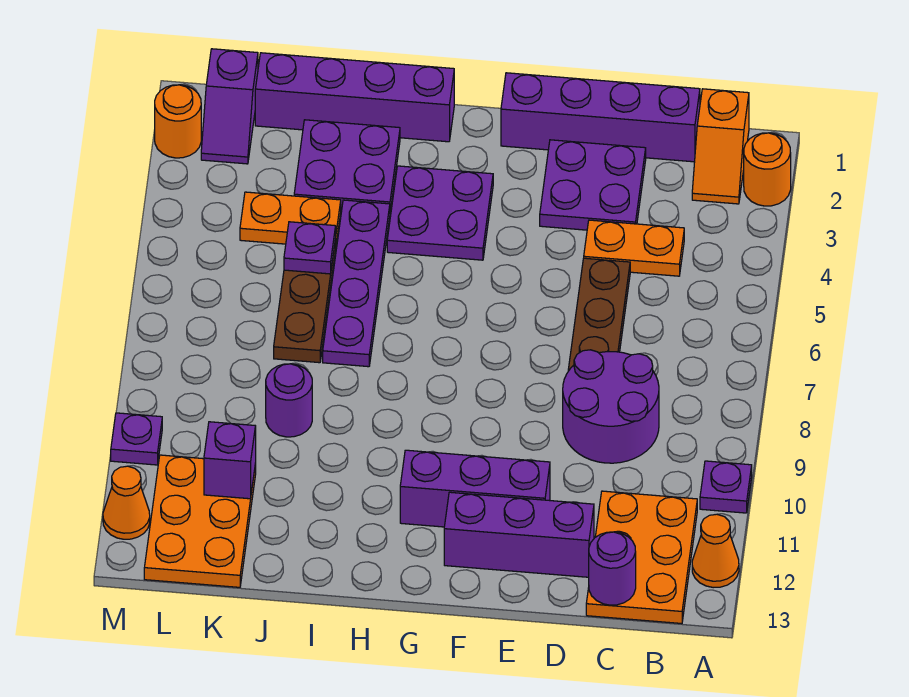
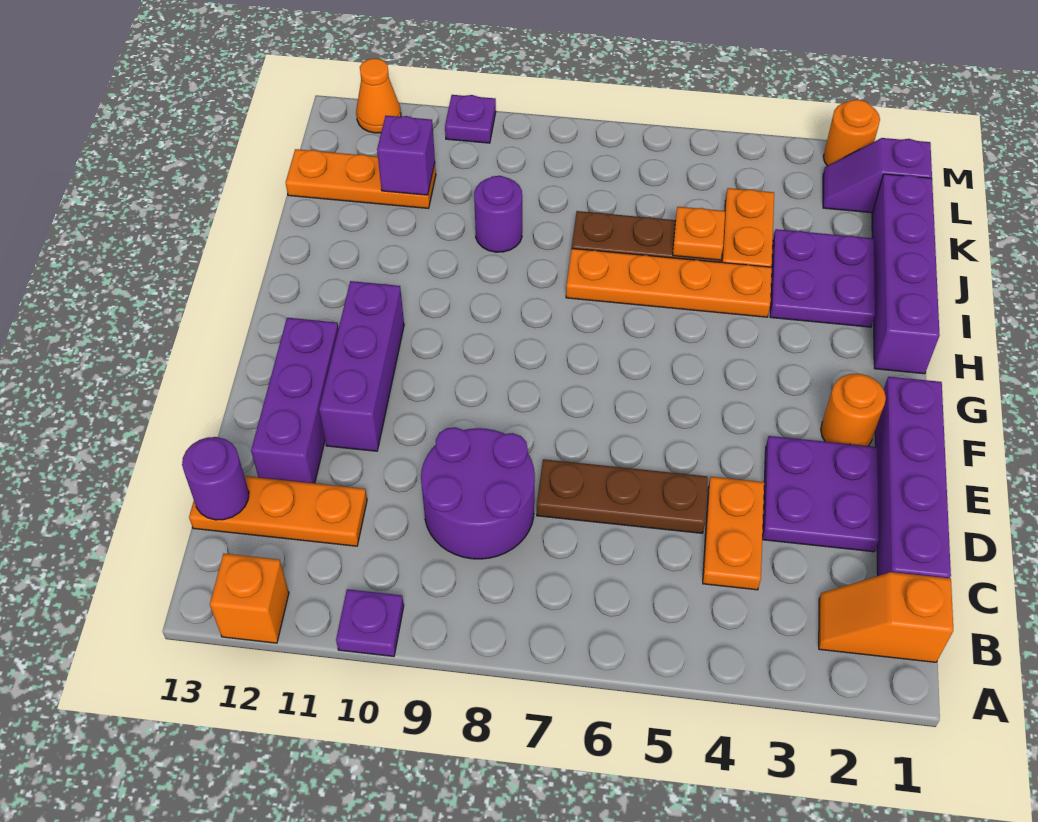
orange 1x1 round brick [744,133,791,206] -> orange 1x1 round brick moved to [821,374,886,446]
orange 1x1 cone [692,514,739,588] -> orange 1x1 brick [210,554,289,643]
orange 2x3 plate [586,491,697,624] -> orange 1x3 plate [189,476,367,546]
purple 2x2 plate [387,166,493,260] -> none
purple 1x4 plate [323,200,390,367] -> orange 1x4 plate [566,248,772,317]
purple 1x1 plate [284,222,336,274] -> orange 1x1 plate [673,207,725,260]
orange 2x3 plate [144,455,256,587] -> orange 1x3 plate [286,149,436,208]

